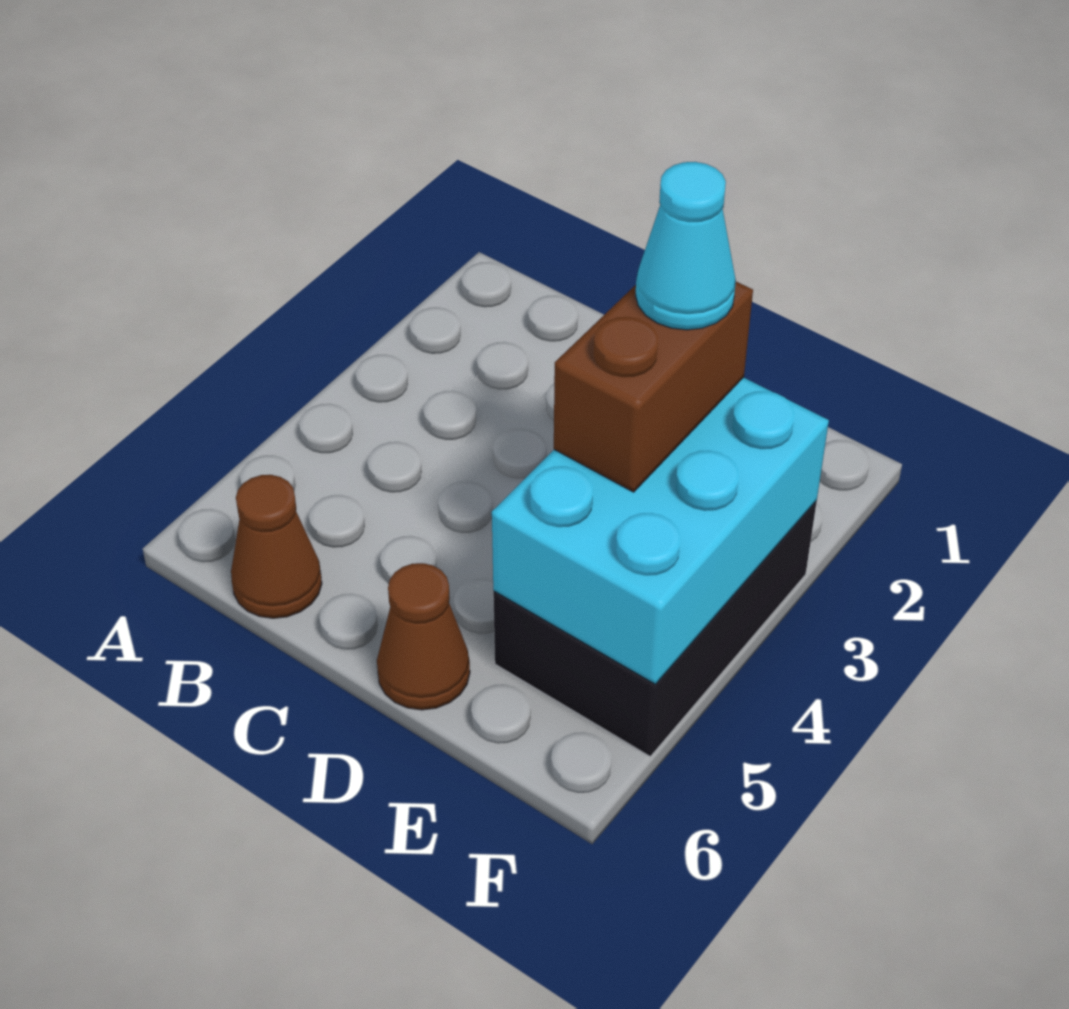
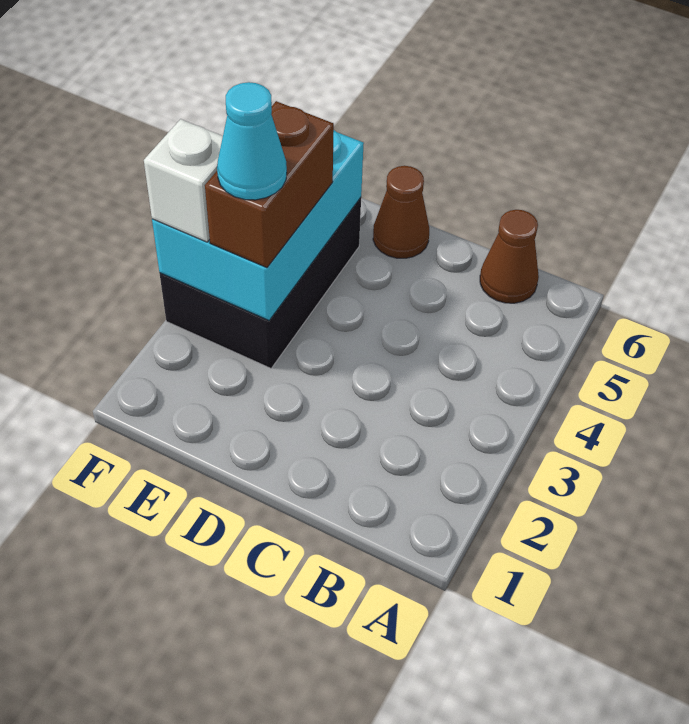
none -> white 1x1 brick [144,119,223,242]

